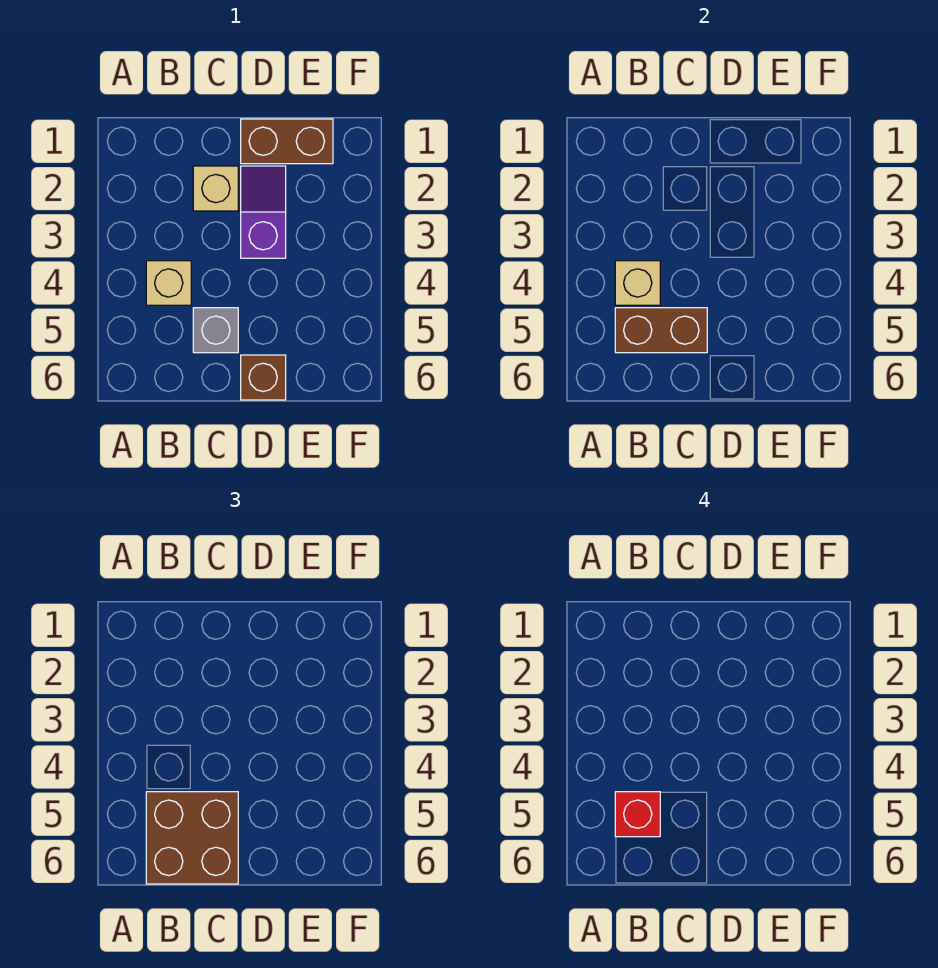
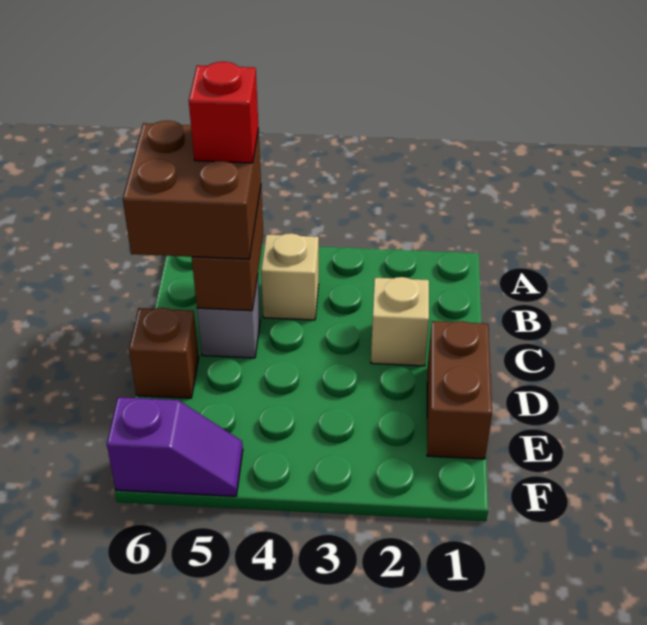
tan 1x1 brick [615,261,660,305] -> none
purple 1x2 slope [241,166,286,258] -> purple 1x2 slope moved to [107,397,243,496]

